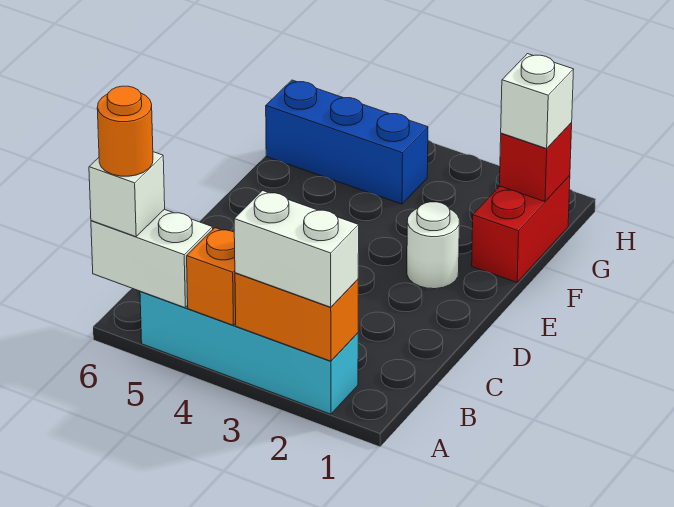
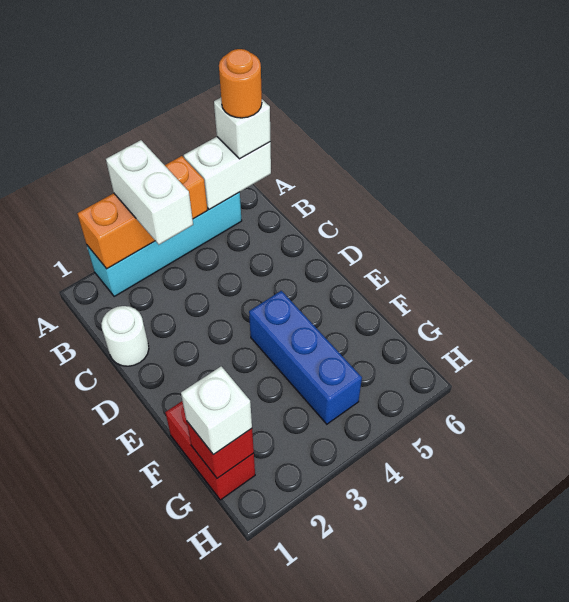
white 1x2 brick [234,191,359,307] -> white 1x2 brick turned to [106,140,193,245]
white 1x1 round brick [407,202,459,289] -> white 1x1 round brick moved to [101,306,149,366]
blue 1x3 brick [266,80,428,204] -> blue 1x3 brick turned to [249,291,362,424]

